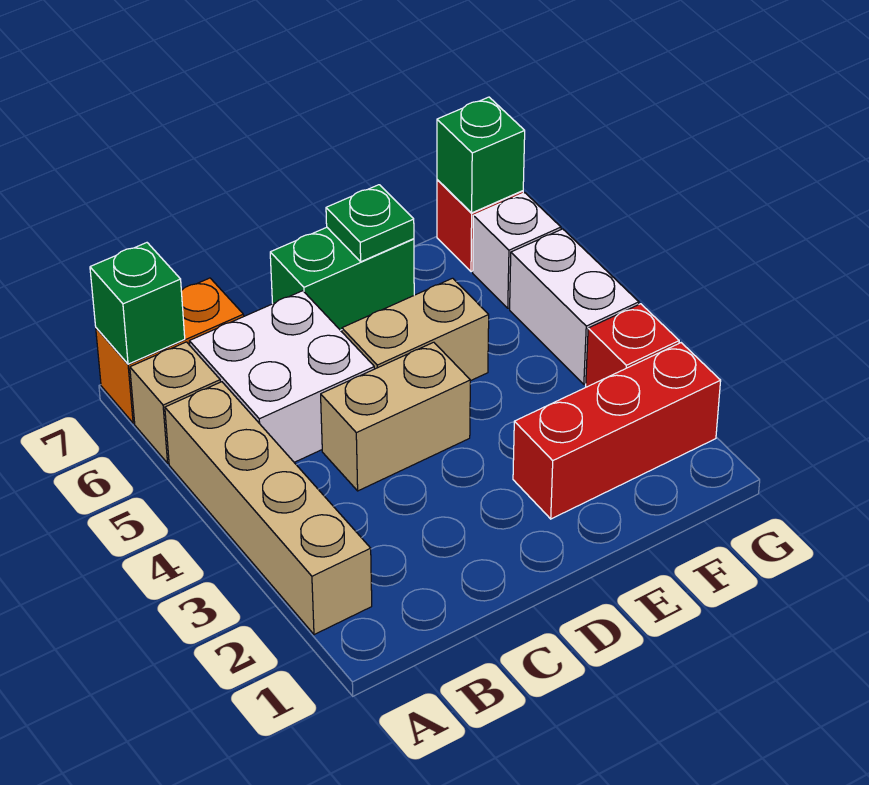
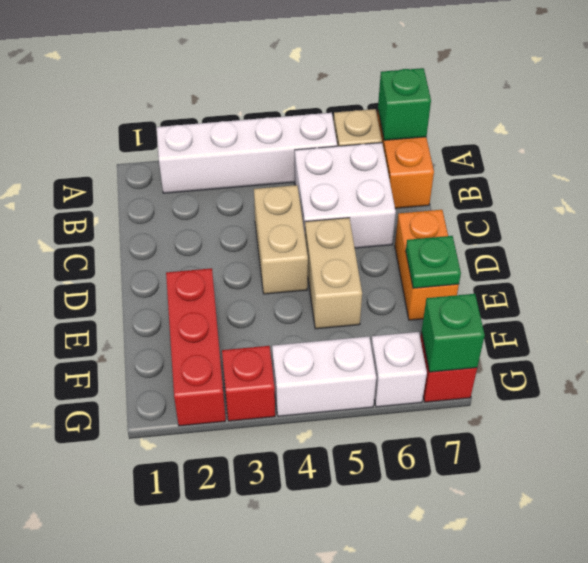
tan 1x4 brick [165,382,372,635] -> white 1x4 brick [157,113,337,193]
green 1x2 brick [270,227,414,330] -> orange 1x2 brick [395,210,459,320]

